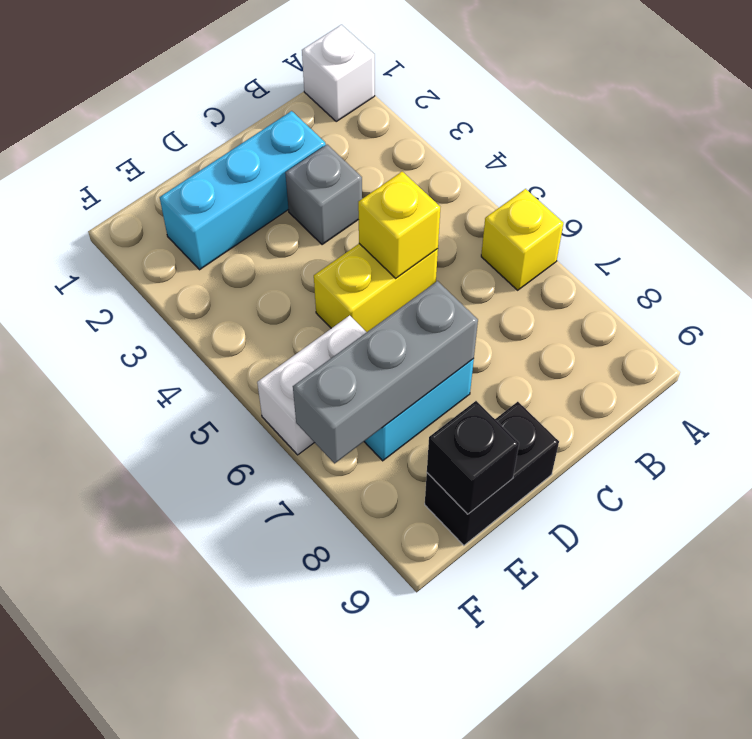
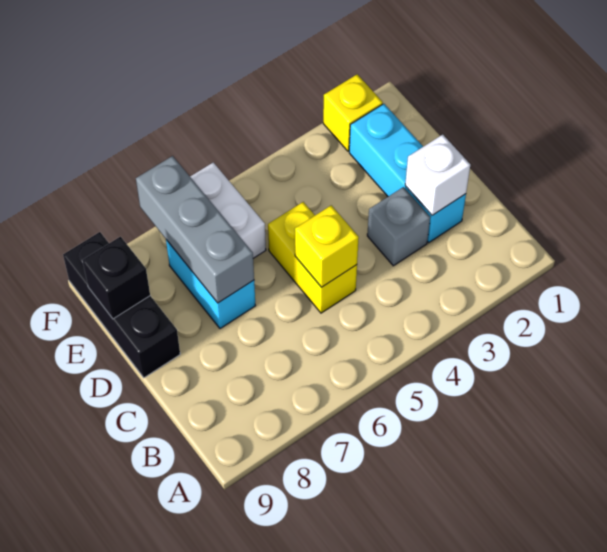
white 1x1 brick [302,25,375,121] -> white 1x1 brick moved to [405,135,470,215]
yellow 1x1 brick [481,189,563,290] -> yellow 1x1 brick moved to [323,74,383,151]
black 1x2 brick [425,402,559,545] -> black 1x3 brick [63,232,180,378]

